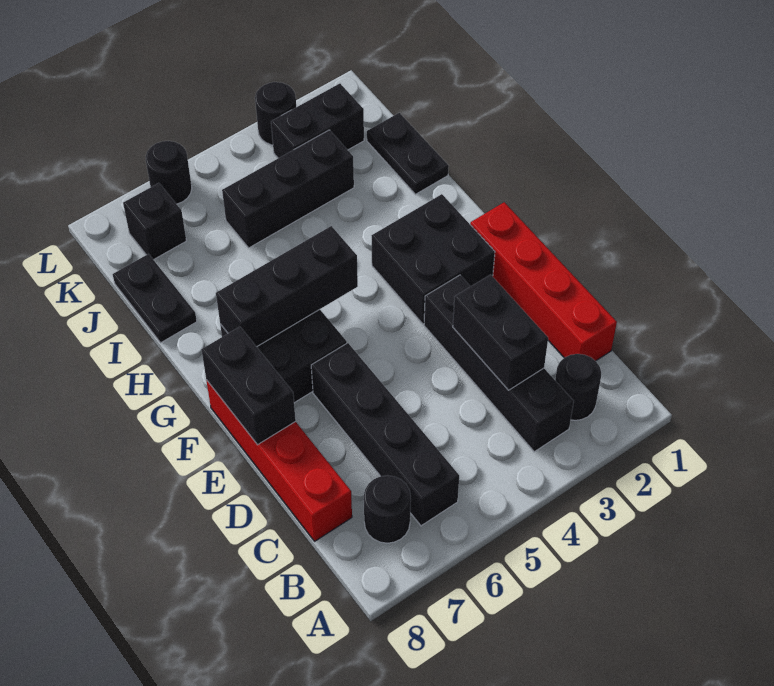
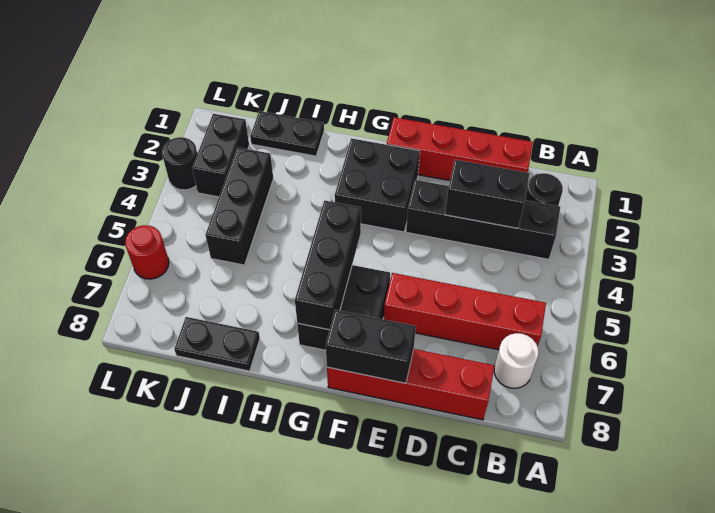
black 1x4 brick [311,343,459,526] -> red 1x4 brick [384,273,546,350]
black 1x1 round brick [364,475,411,543] -> white 1x1 round brick [494,333,539,388]
black 1x1 brick [123,183,186,260] -> none
black 1x1 round brick [146,141,192,204] -> red 1x1 round brick [125,225,169,279]

